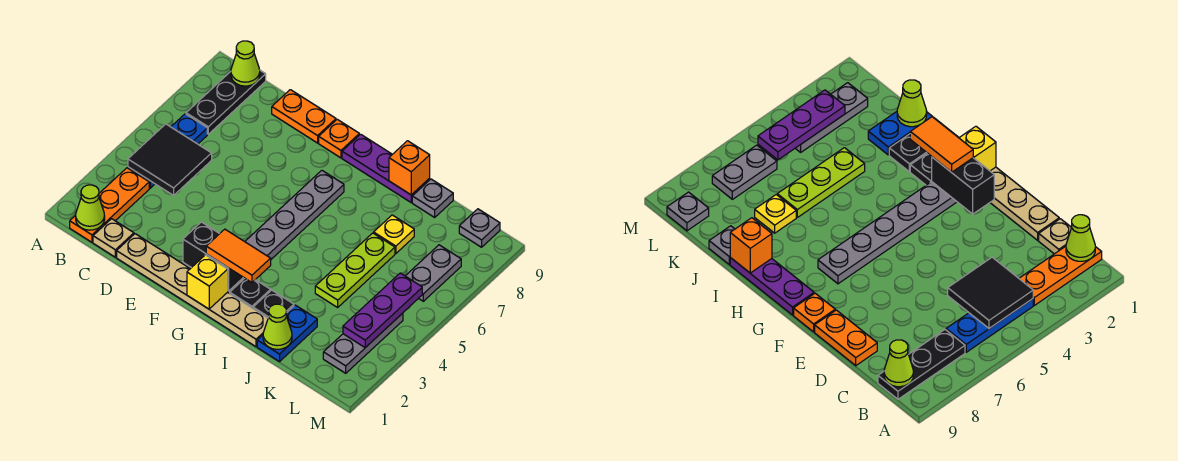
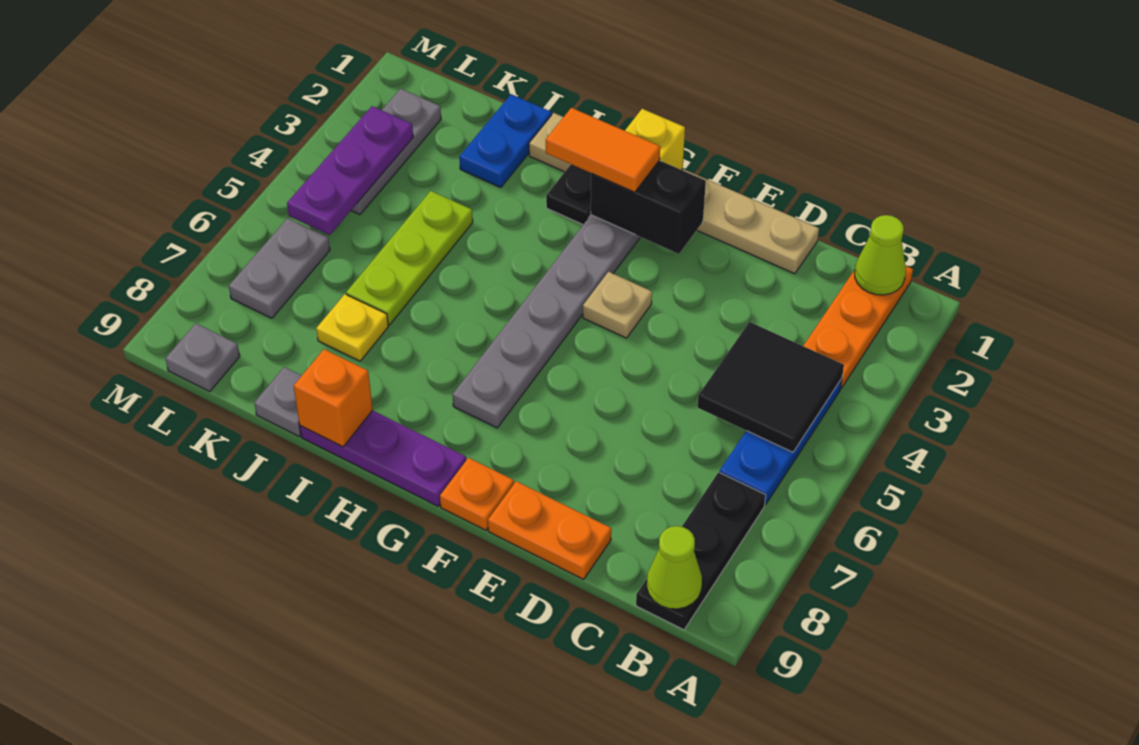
tan 1x1 plate [93,219,134,257] -> tan 1x1 plate moved to [583,272,652,338]
black 1x1 plate [253,290,294,318] -> none
lime 1x1 cone [263,304,292,349] -> none

